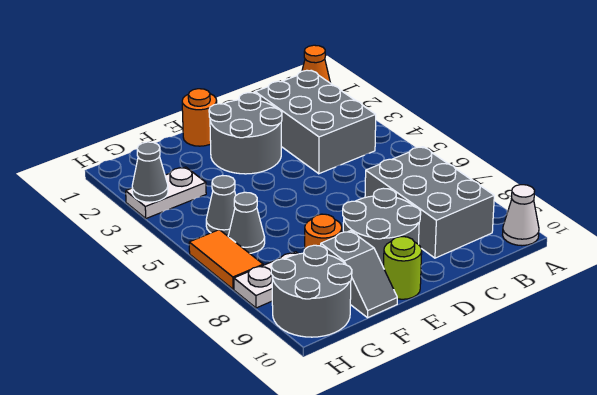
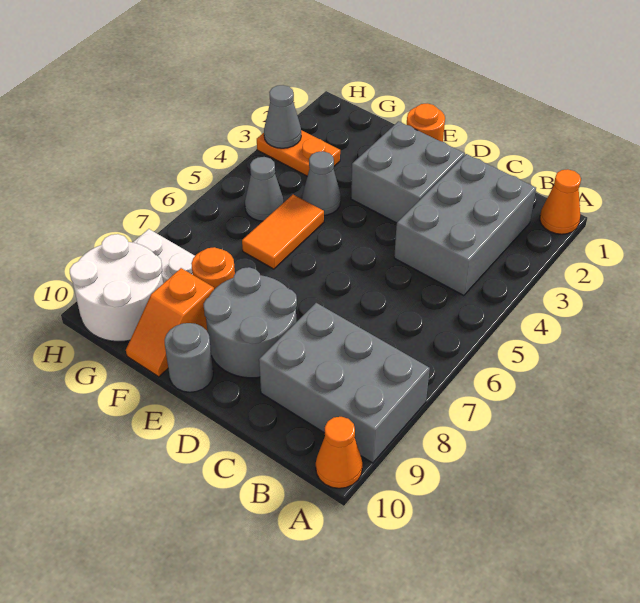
white 1x1 cone [503,185,539,246] -> orange 1x1 cone [316,417,363,488]
grey 2x3 brick [365,147,494,258] -> grey 2x3 brick turned to [259,303,430,463]
grey 2x2 round brick [209,93,282,174] -> grey 2x2 brick [351,121,465,223]
lime 1x1 round brick [383,237,422,299] -> grey 1x1 round brick [165,323,213,392]
grey 1x2 slope [321,231,397,318] -> orange 1x2 slope [126,268,214,377]
white 1x2 plate [126,167,206,218] -> orange 1x2 plate [257,130,340,176]
grey 1x1 cone [228,192,265,253] -> grey 1x1 cone moved to [302,151,341,215]
grey 2x2 round brick [271,245,352,337] -> white 2x2 round brick [70,234,163,341]
orange 1x2 tile [189,230,263,289] -> orange 1x2 tile moved to [242,195,324,269]

